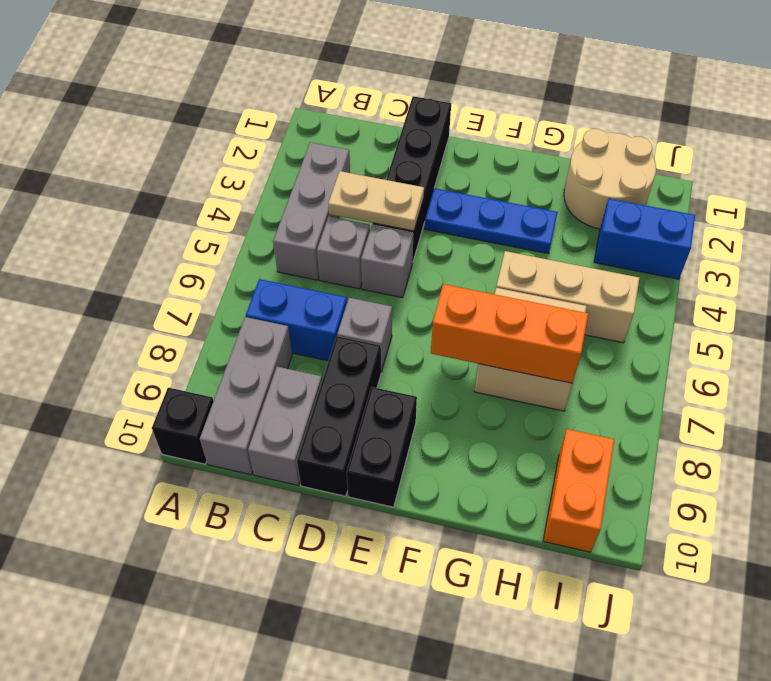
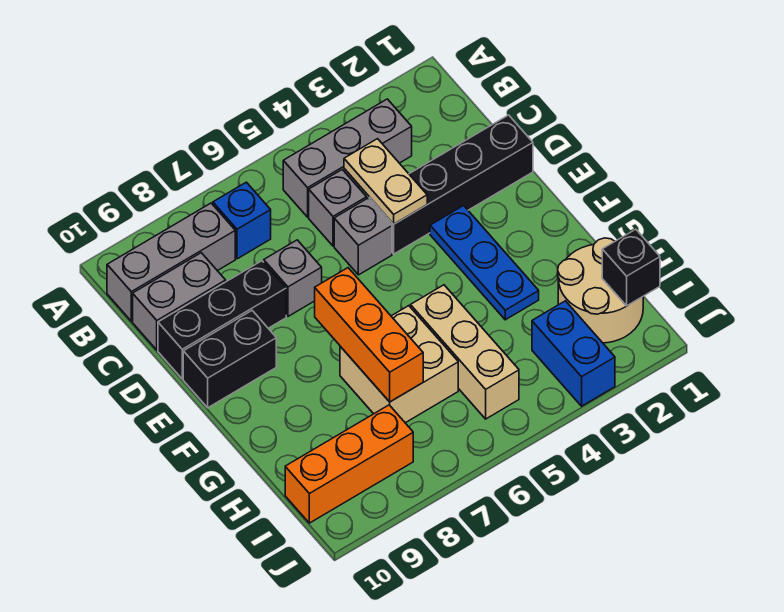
black 1x1 brick [152,388,214,464] -> black 1x1 brick moved to [602,229,660,306]
blue 1x2 brick [246,279,347,361] -> blue 1x1 brick [213,182,271,259]
orange 1x2 brick [543,429,614,552] -> orange 1x3 brick [285,405,413,523]

